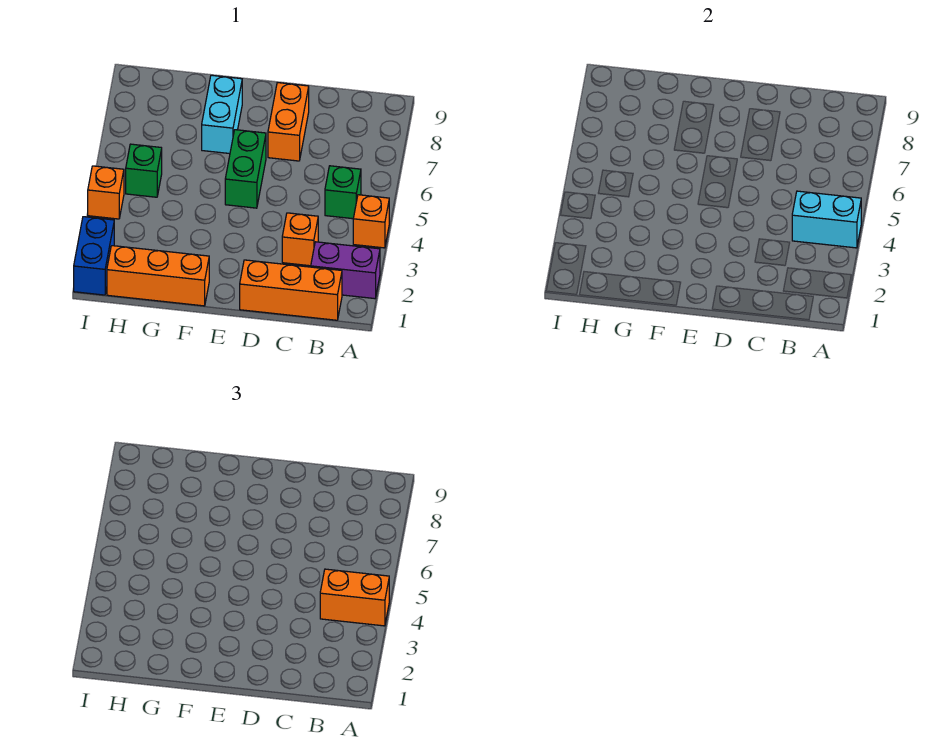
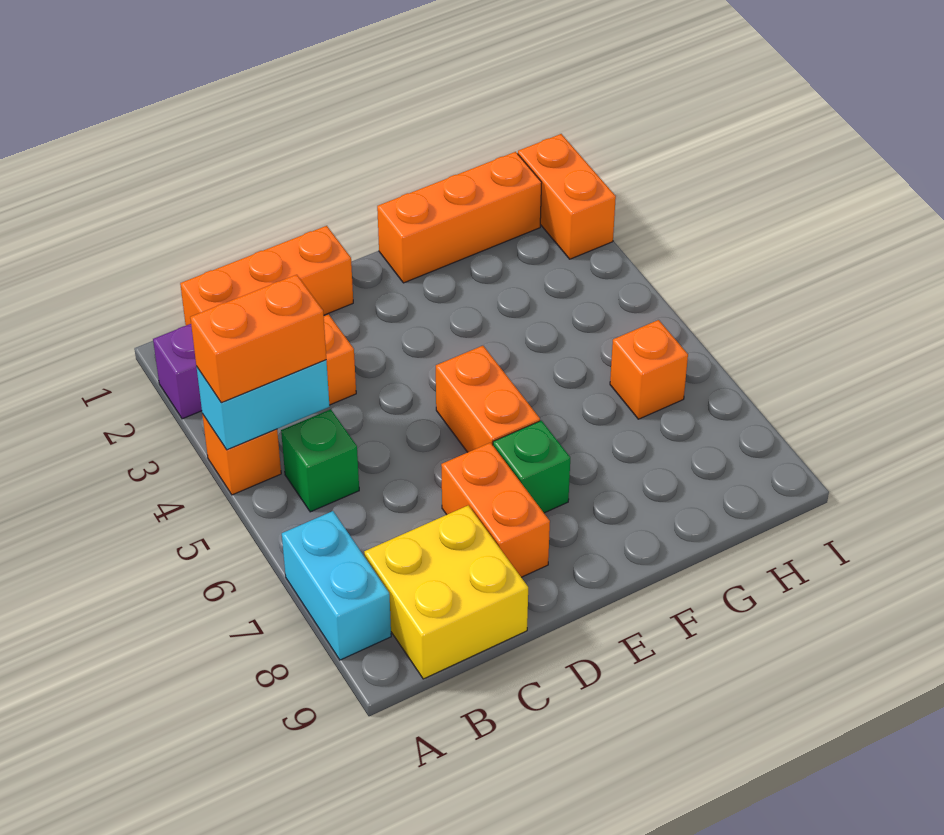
none -> yellow 2x2 brick [364,505,528,679]
green 1x2 brick [225,130,266,208] -> orange 1x2 brick [436,346,540,452]
cyan 1x2 brick [202,75,242,154] -> cyan 1x2 brick moved to [282,511,391,660]
green 1x1 brick [126,144,162,197] -> green 1x1 brick moved to [493,421,570,513]
blue 1x2 brick [74,217,114,295] -> orange 1x2 brick [518,134,616,259]
orange 1x1 brick [88,166,124,219] -> orange 1x1 brick moved to [610,320,688,419]

